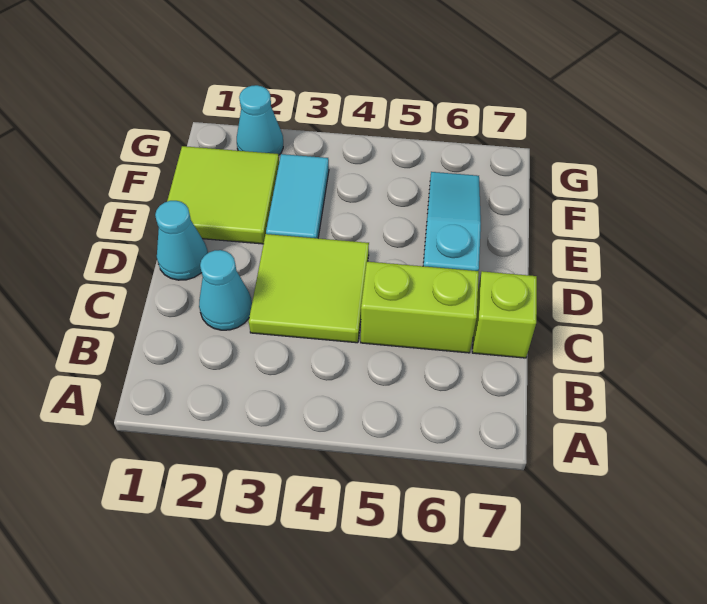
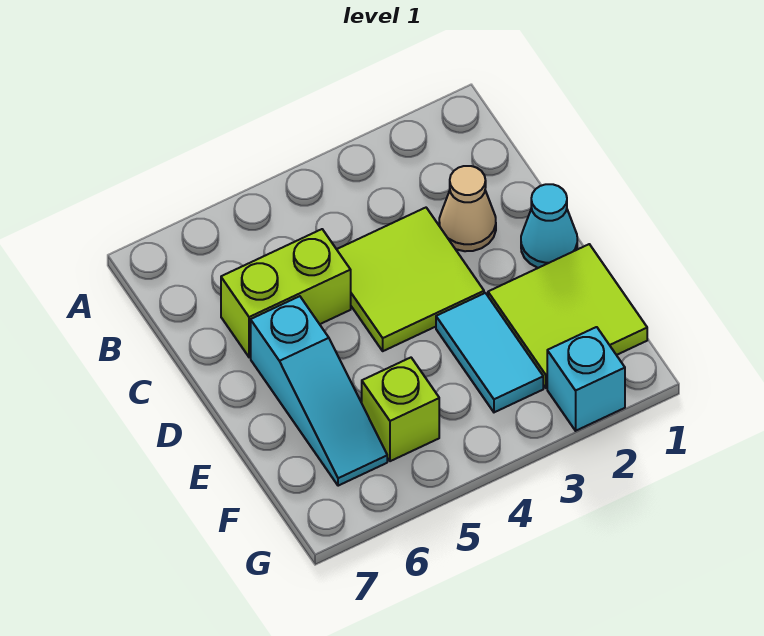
cyan 1x1 cone [199,250,252,330] -> tan 1x1 cone [439,166,496,251]
lime 1x1 brick [472,271,537,358] -> lime 1x1 brick moved to [362,358,439,461]
cyan 1x1 cone [237,85,283,155] -> cyan 1x1 brick [547,327,625,431]

